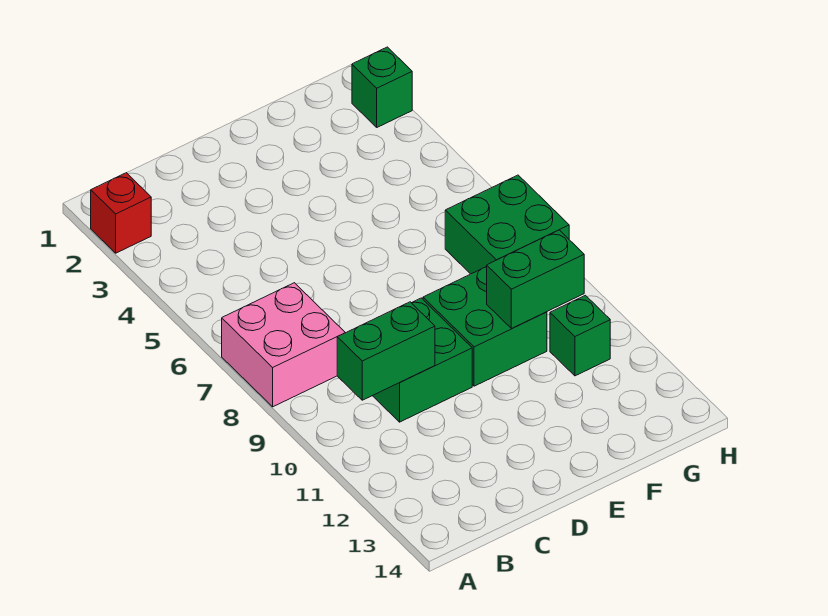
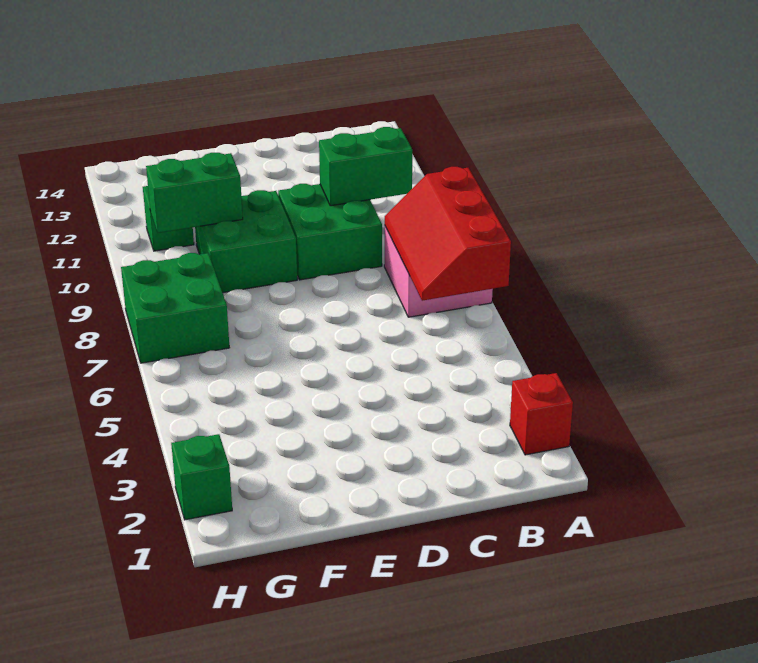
none -> red 2x3 slope [385,167,511,301]

